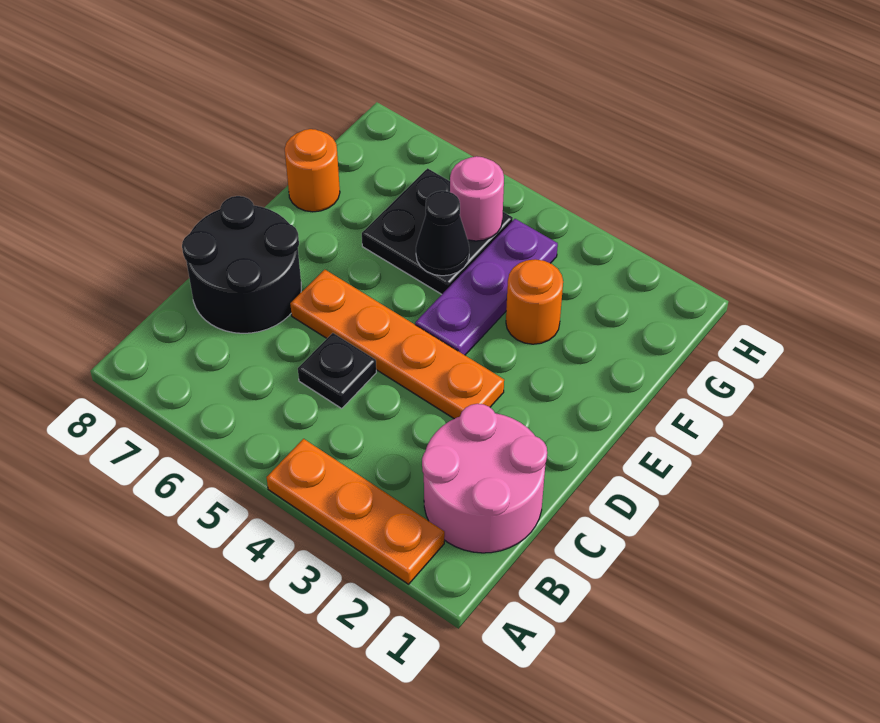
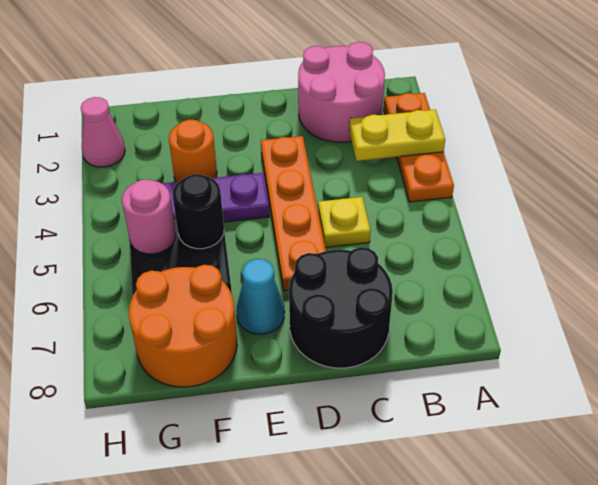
none -> yellow 1x2 plate [349,110,445,161]
black 1x1 plate [298,333,376,408] -> yellow 1x1 plate [318,197,371,247]
none -> cyan 1x1 cone [236,259,285,334]
black 1x1 cone [416,191,469,276] -> black 1x1 round brick [173,174,224,249]
orange 1x1 round brick [285,129,340,212] -> orange 2x2 round brick [129,265,237,387]
none -> pink 1x1 cone [81,97,125,167]

